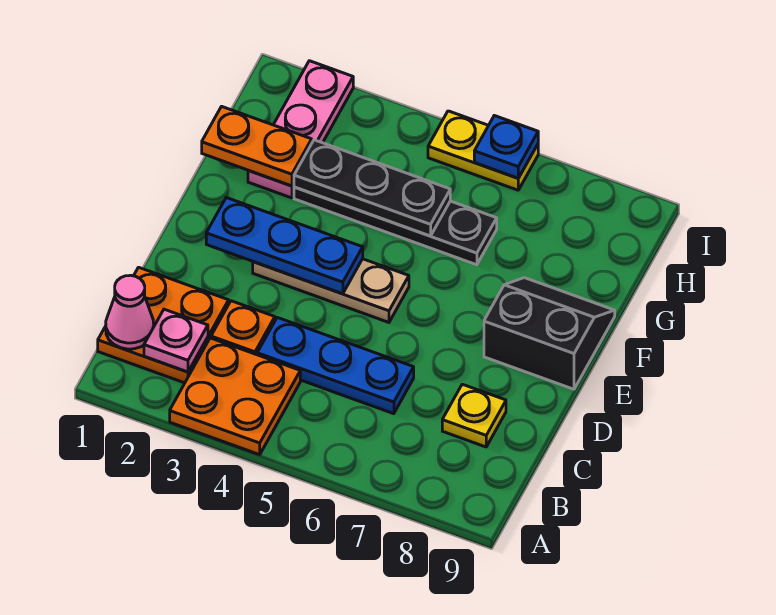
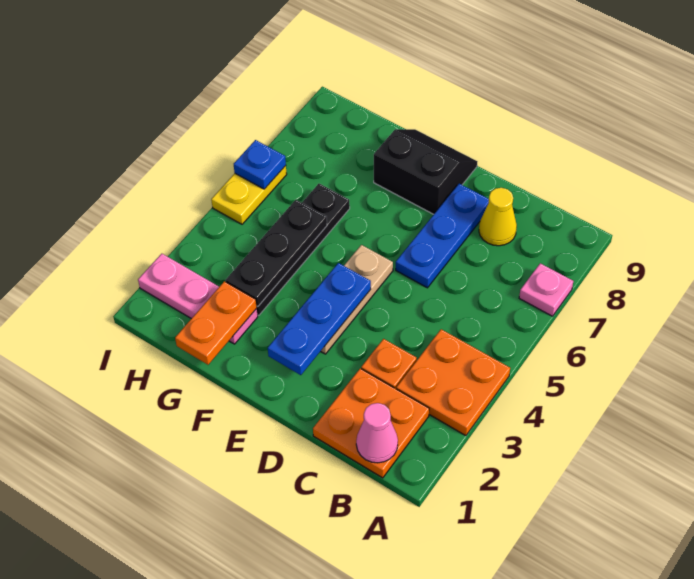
pink 1x1 plate [144,309,208,372] -> pink 1x1 plate moved to [519,263,573,316]
blue 1x3 plate [257,318,414,414] -> blue 1x3 plate moved to [396,184,489,288]
yellow 1x1 plate [442,384,506,447] -> yellow 1x1 cone [479,188,517,246]
black 2x2 slope [484,278,615,389] -> black 2x2 slope turned to [374,129,478,214]

